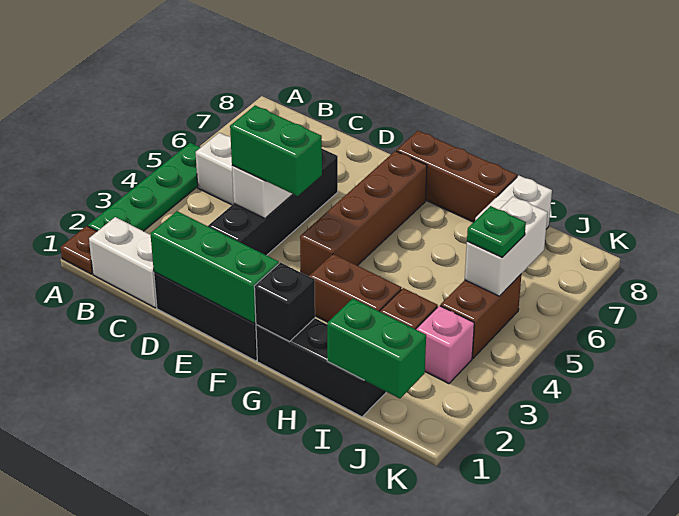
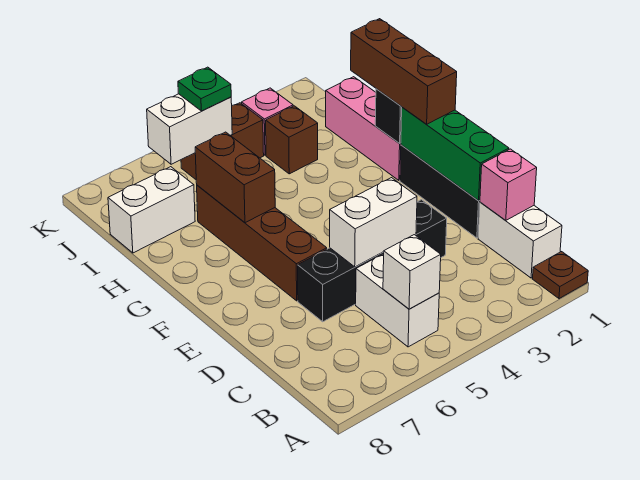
green 1x4 plate [88,143,201,231] -> none
none -> white 1x1 brick [383,235,441,309]
none -> pink 1x1 brick [480,149,537,220]
green 1x2 brick [230,105,322,196] -> none
brown 1x4 brick [300,151,427,276] -> brown 1x4 brick turned to [197,185,327,301]
brown 1x3 brick [396,131,517,222] -> brown 1x3 brick moved to [351,19,457,124]
black 1x3 brick [256,318,386,417] -> pink 1x3 brick [326,77,401,180]
brown 1x2 brick [309,254,402,322] -> brown 1x2 brick moved to [195,132,275,223]
green 1x2 brick [327,298,426,399] -> none

